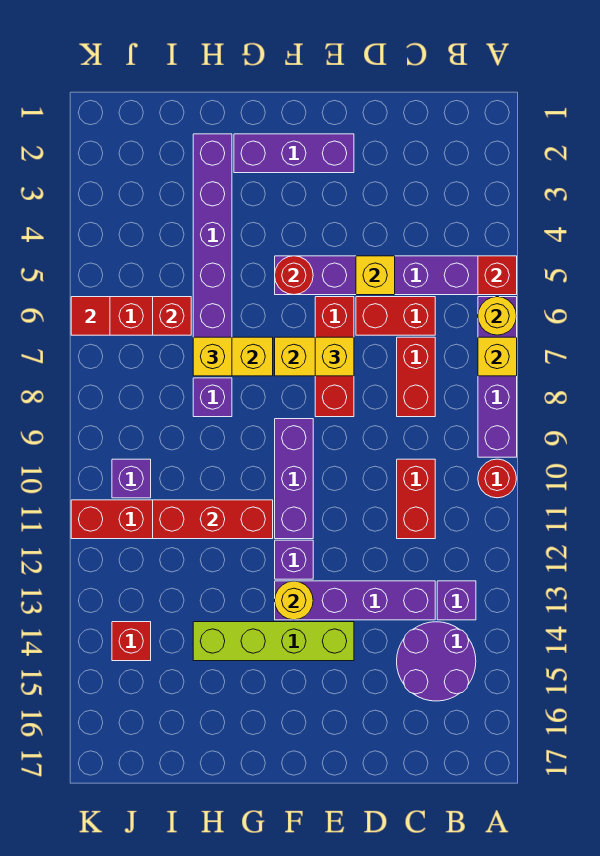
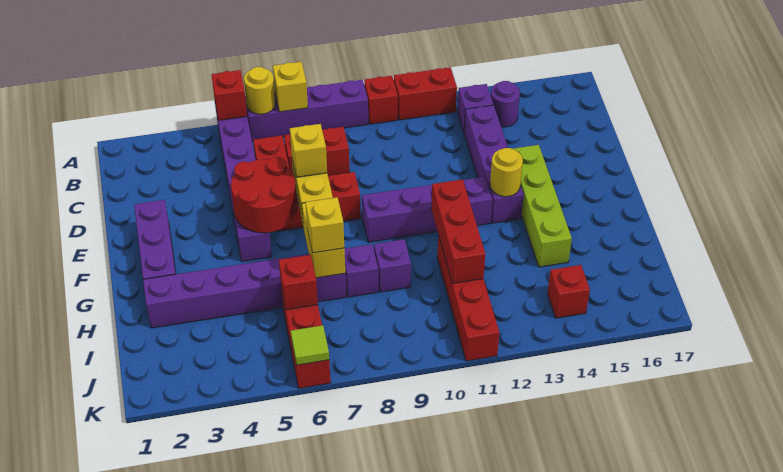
red 1x1 round brick [478,459,516,498] -> red 1x1 brick [364,75,398,124]
purple 2x2 round brick [397,622,476,701] -> purple 1x1 round brick [491,81,520,127]
red 1x2 brick [397,459,435,539] -> red 1x2 brick moved to [394,67,457,120]
yellow 1x1 brick [356,256,395,295] -> none
red 1x1 round brick [275,256,313,295] -> red 2x2 round brick [231,157,297,233]
purple 1x1 brick [112,459,151,498] -> purple 1x1 brick moved to [374,239,411,292]
red 1x1 tile [71,297,110,335] -> lime 1x1 tile [291,325,329,365]

